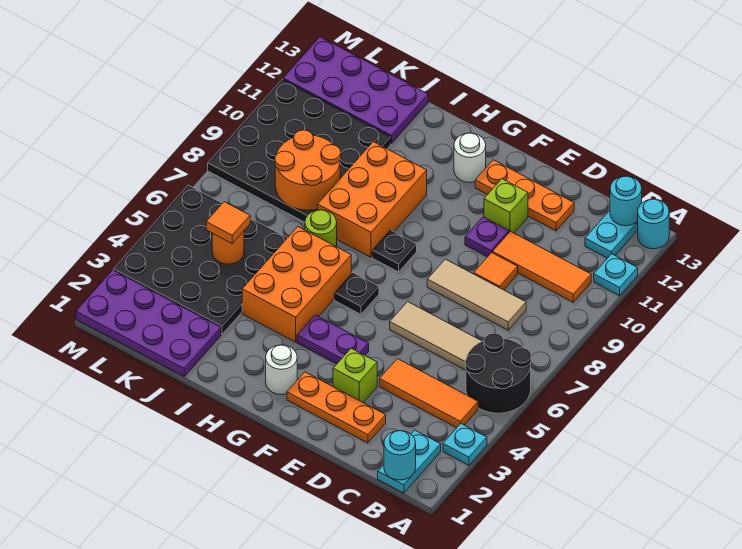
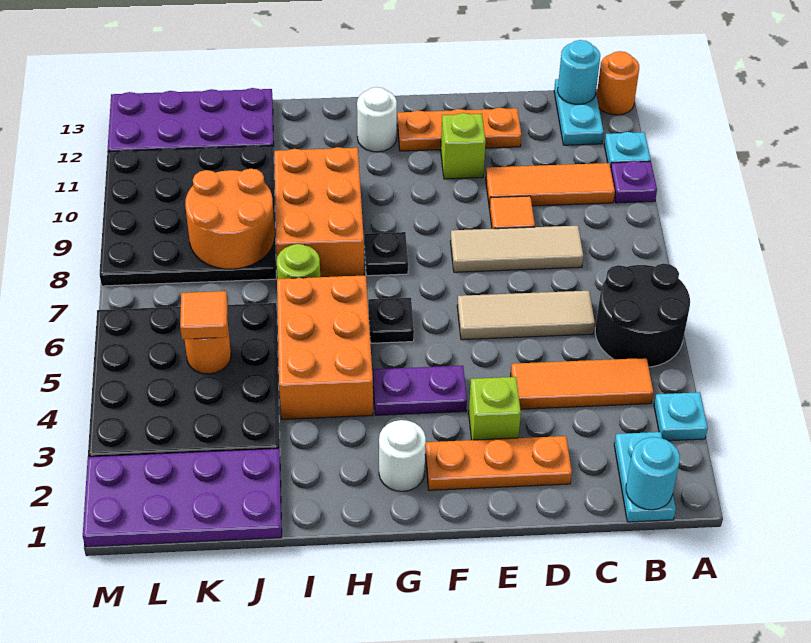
cyan 1x1 round brick [638,199,669,249] -> orange 1x1 round brick [597,51,639,115]
purple 1x1 plate [465,217,509,257] -> purple 1x1 plate moved to [611,161,657,203]

